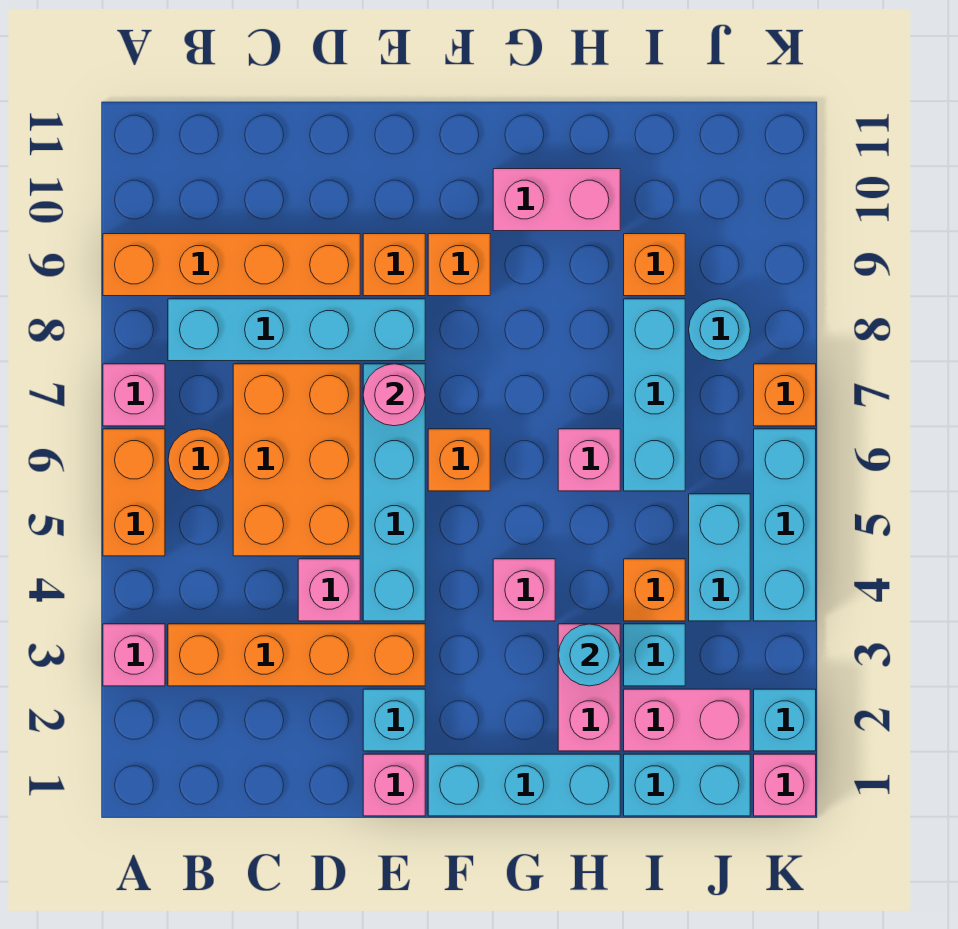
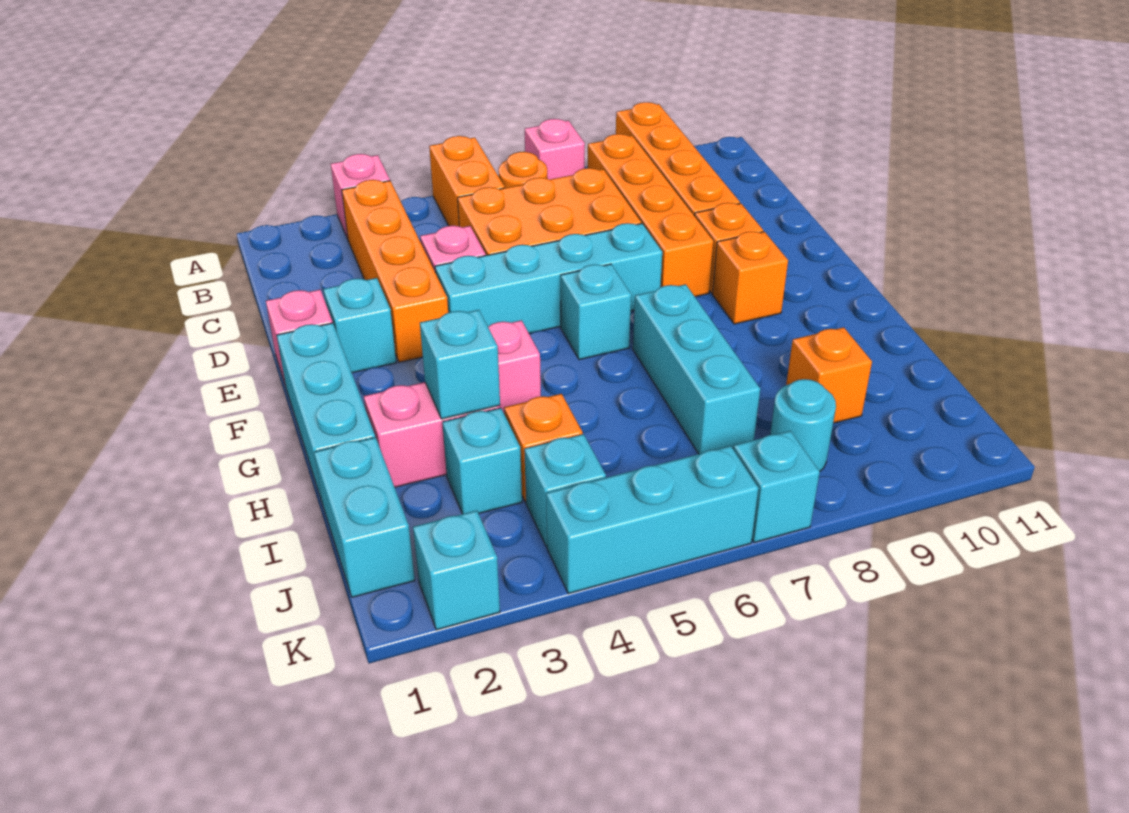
orange 1x2 brick [103,429,165,556] -> orange 1x2 brick turned to [429,136,505,226]
cyan 1x4 brick [168,299,425,361] -> orange 1x4 brick [588,134,713,297]
pink 1x1 round brick [363,364,425,426] -> none
orange 1x1 brick [428,429,490,491] -> cyan 1x1 brick [561,264,631,360]
pink 1x2 brick [493,169,620,231] -> none
cyan 1x1 round brick [558,624,620,686] -> cyan 1x1 brick [420,310,500,419]
pink 1x1 brick [558,429,620,491] -> none
pink 1x2 brick [624,689,750,751] -> none
cyan 1x3 brick [624,299,685,491] -> cyan 1x3 brick turned to [633,284,760,454]
cyan 1x2 brick [689,494,750,621] -> cyan 1x1 brick [524,434,606,546]
pink 1x1 brick [754,754,816,816] -> none
orange 1x1 brick [754,364,816,426] -> cyan 1x1 brick [733,431,820,543]

